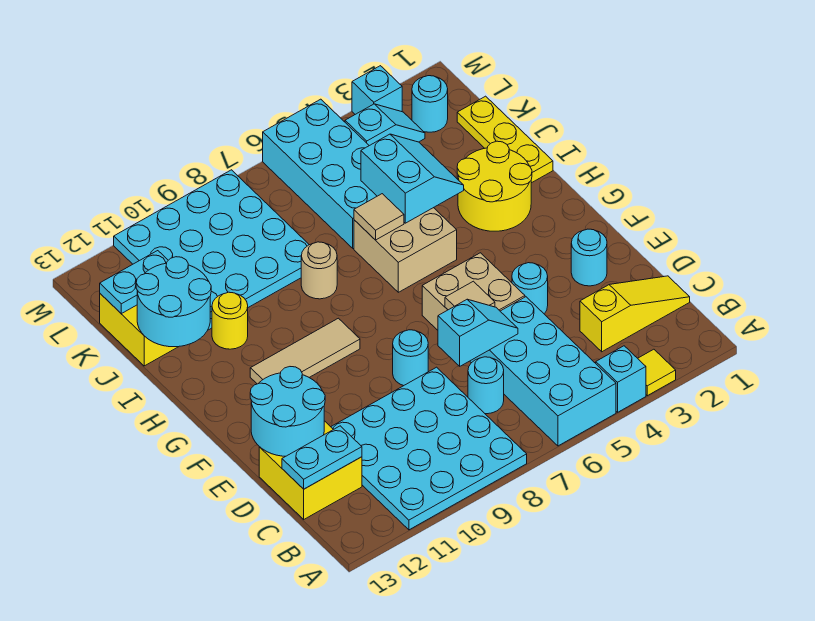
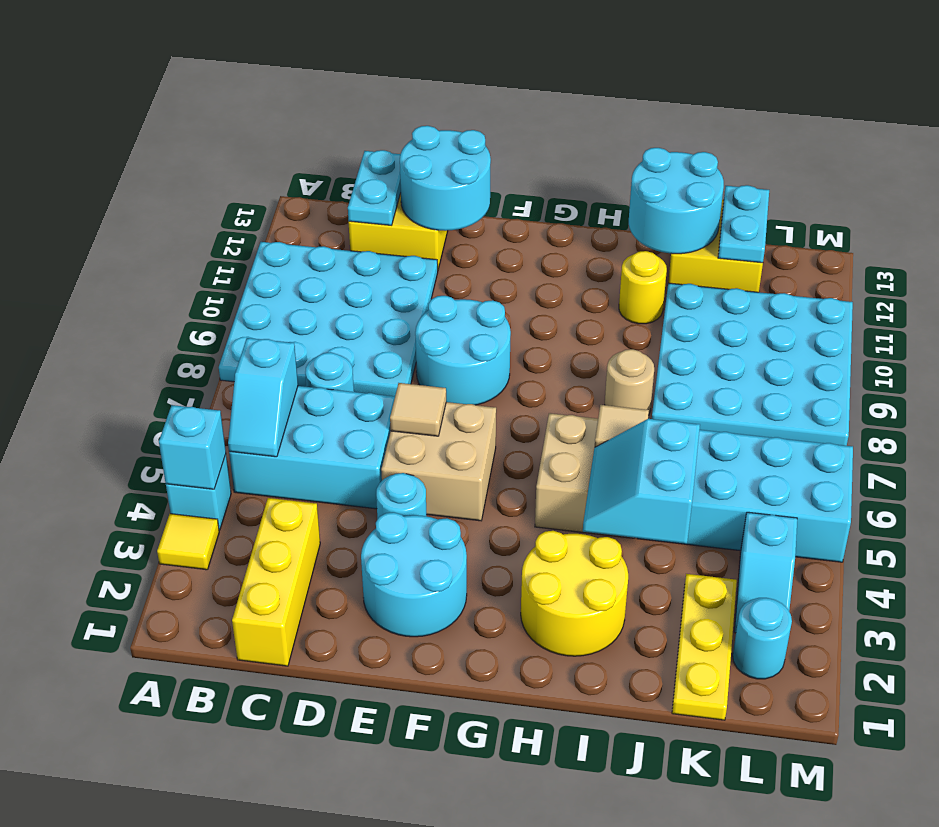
cyan 2x4 brick [470,297,616,446] -> cyan 2x3 brick [229,386,395,509]
yellow 1x3 slope [580,276,690,352] -> yellow 1x3 brick [232,498,320,666]
cyan 1x2 slope [438,299,518,366] -> cyan 1x2 slope moved to [228,338,298,457]
cyan 1x1 round brick [571,229,607,286] -> cyan 2x2 round brick [361,512,467,637]
cyan 1x1 round brick [393,330,428,386] -> cyan 2x2 round brick [415,296,511,405]
tan 1x3 tile [250,318,360,384] -> none
yellow 1x3 plate [457,96,553,183] -> yellow 1x3 plate turned to [672,574,737,720]
cyan 2x2 slope [361,134,464,223] -> cyan 2x2 slope turned to [583,419,700,544]
cyan 1x1 brick [352,66,402,114] -> cyan 1x1 brick moved to [159,405,226,489]

